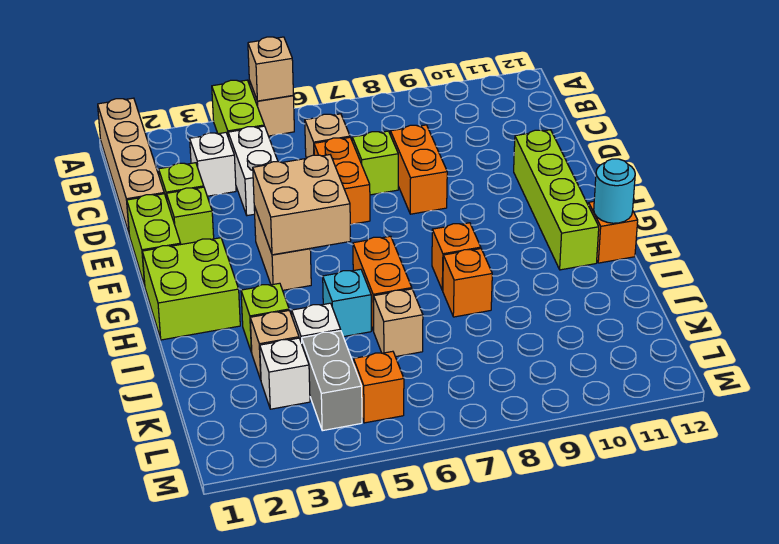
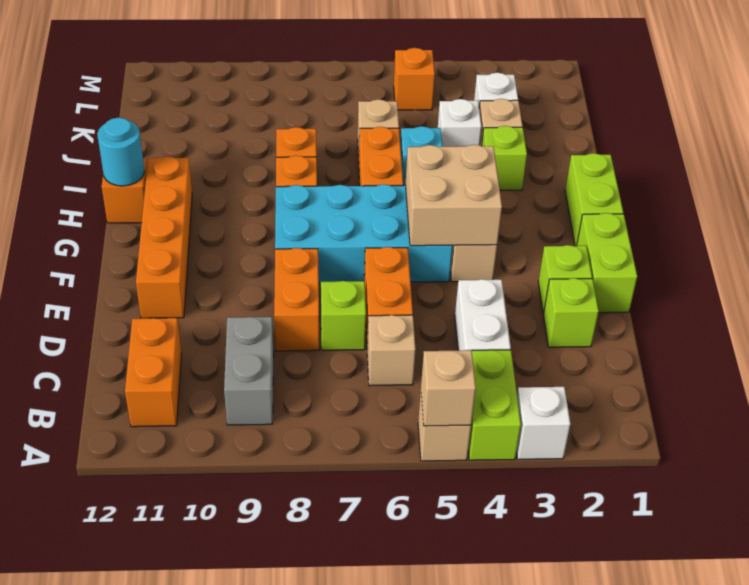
tan 1x4 brick [98,98,164,233] -> none
none -> orange 1x2 brick [125,318,182,427]
white 1x1 brick [190,133,236,196] -> white 1x1 brick moved to [517,387,570,459]
lime 1x4 brick [514,130,599,270] -> orange 1x4 brick [136,156,192,318]
none -> cyan 2x4 brick [275,184,453,283]
lime 2x2 brick [142,238,240,340] -> lime 1x2 brick [565,153,623,246]
grey 1x2 brick [302,331,362,431] -> grey 1x2 brick moved to [224,317,274,425]

